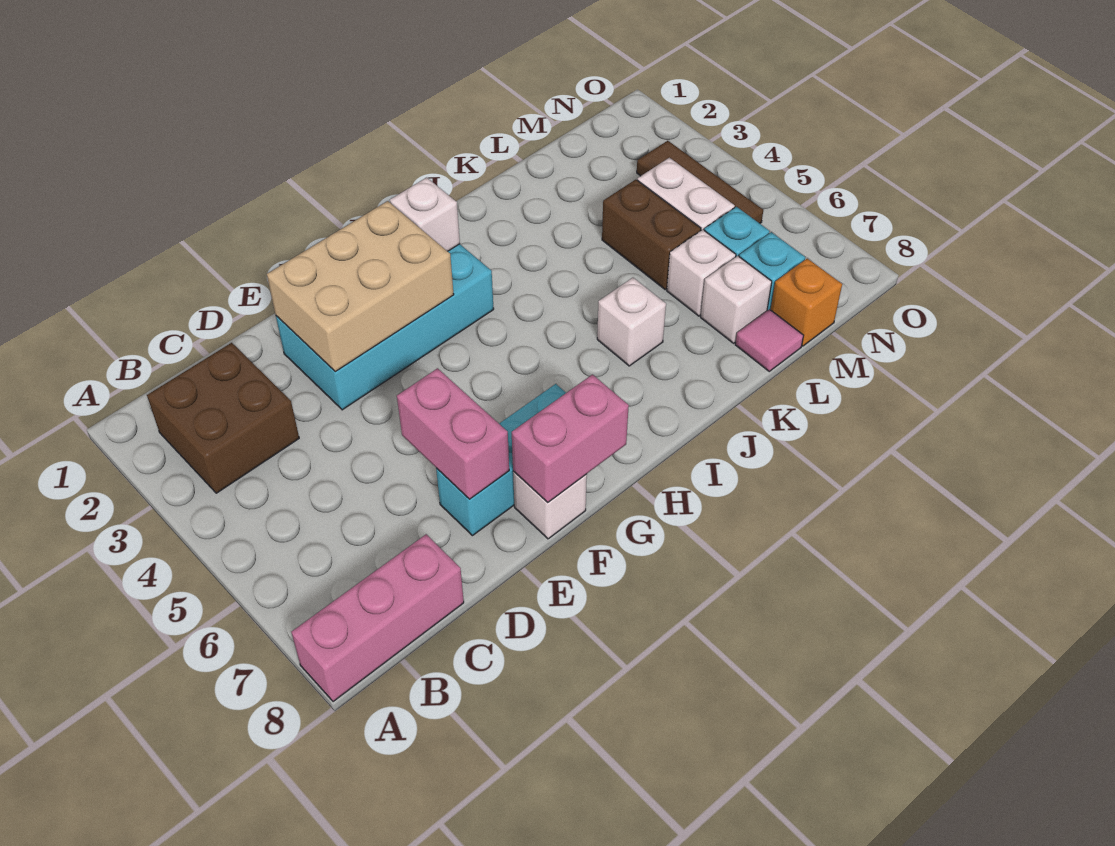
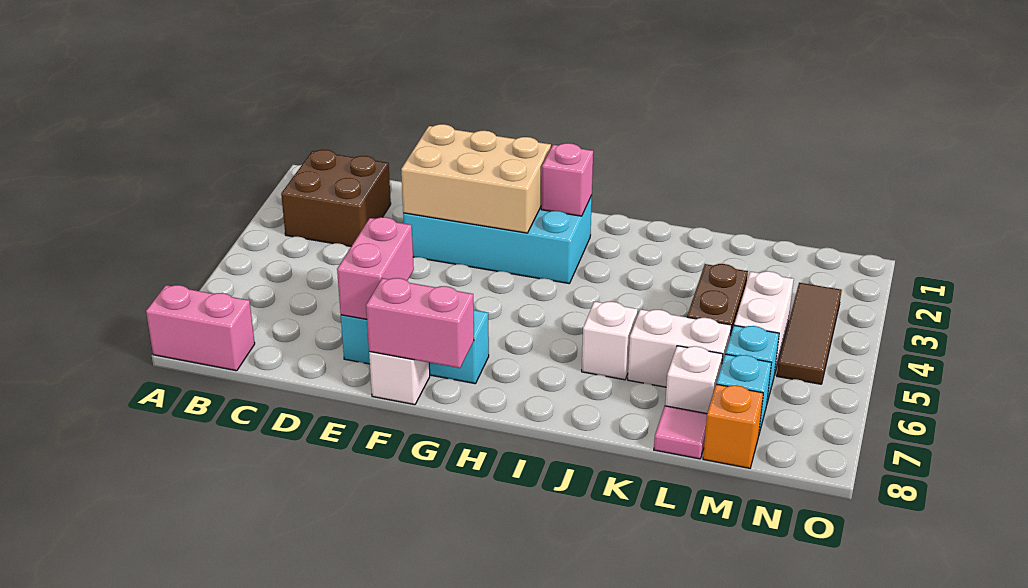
pink 1x3 brick [291,534,464,702] -> pink 1x2 brick [146,285,255,371]
white 1x1 brick [390,177,460,251] -> pink 1x1 brick [541,143,593,216]
white 1x1 brick [667,230,736,316] -> white 1x2 brick [628,309,731,387]

